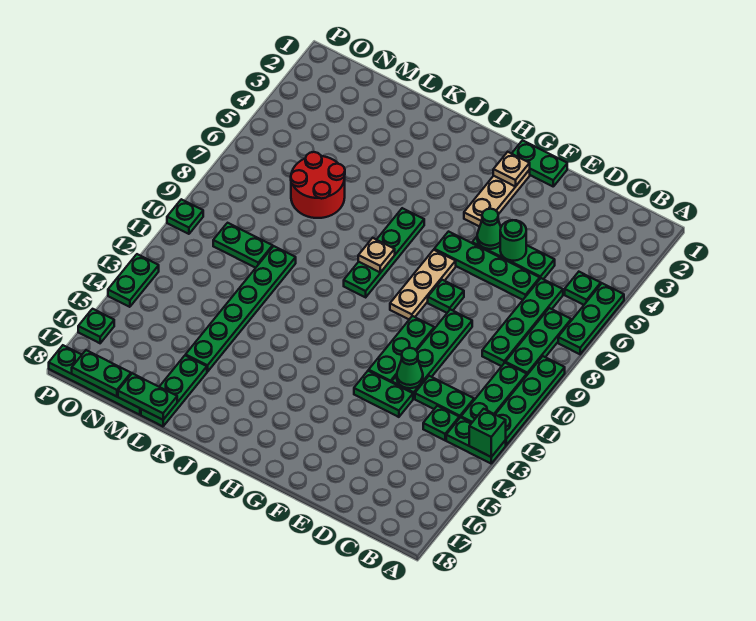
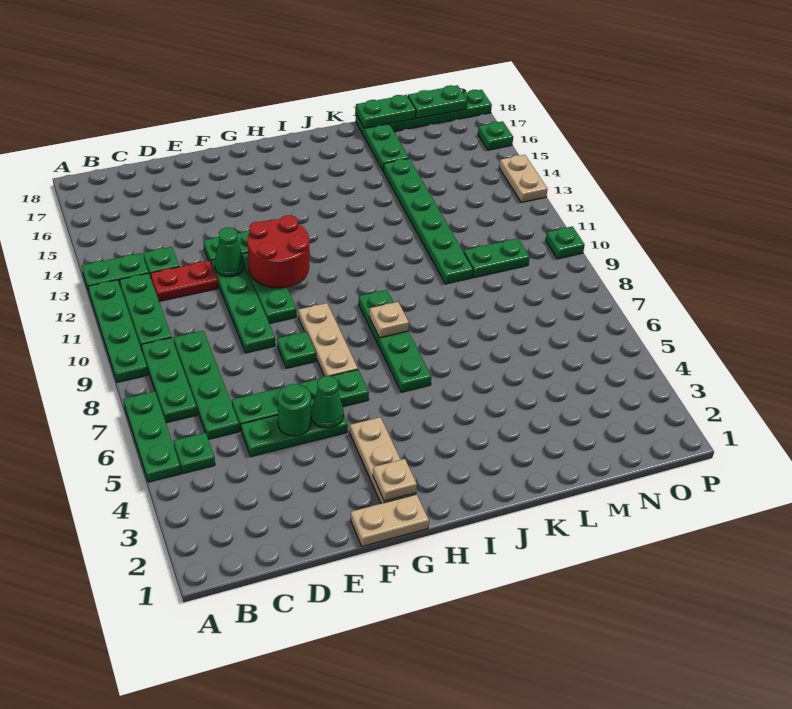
green 1x1 brick [469,409,506,457] -> none
green 1x2 plate [415,376,474,418] -> red 1x2 plate [150,261,218,301]
green 1x2 plate [512,140,567,186] -> tan 1x2 plate [351,494,429,546]
red 2x2 round brick [291,152,345,218] -> red 2x2 round brick moved to [247,215,309,288]
green 1x2 plate [108,254,159,307] -> tan 1x2 plate [499,155,548,202]

